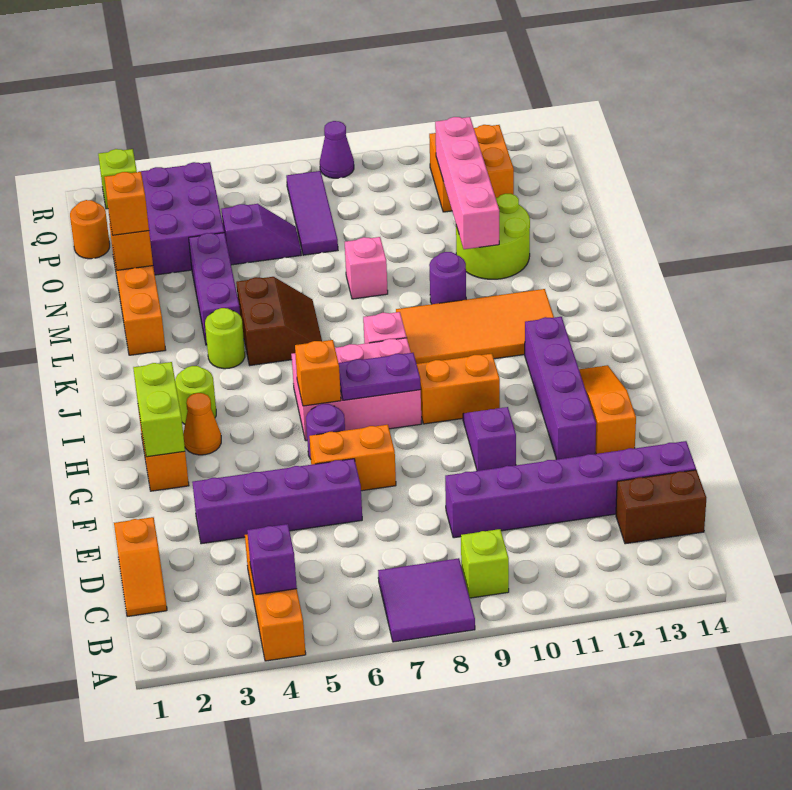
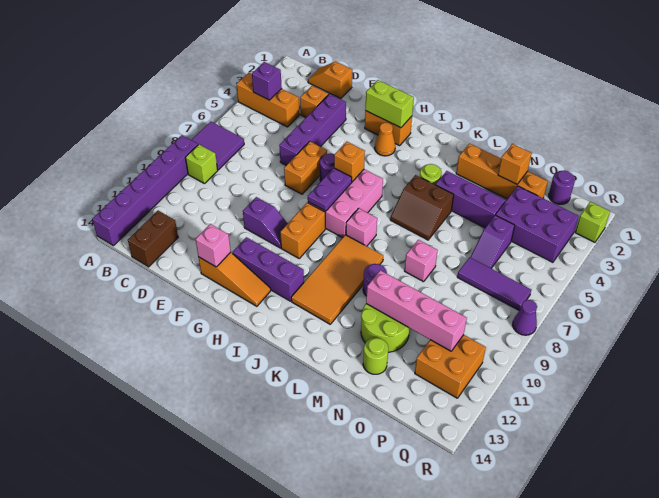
purple 1x6 brick [445,441,696,538] -> purple 1x6 brick moved to [92,135,198,246]
purple 1x4 brick [525,317,596,460] -> purple 1x3 brick [232,237,304,301]
none -> pink 1x1 brick [196,224,231,267]
lime 1x1 round brick [175,366,216,424] -> lime 1x1 round brick moved to [363,338,388,374]
orange 1x1 brick [104,172,149,235] -> orange 1x1 brick moved to [300,86,329,117]
orange 1x1 round brick [70,200,110,259] -> purple 1x1 round brick [549,171,575,204]

